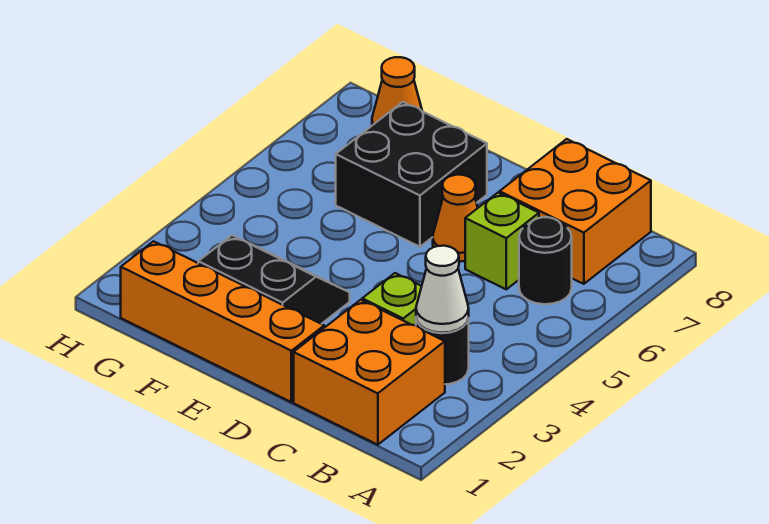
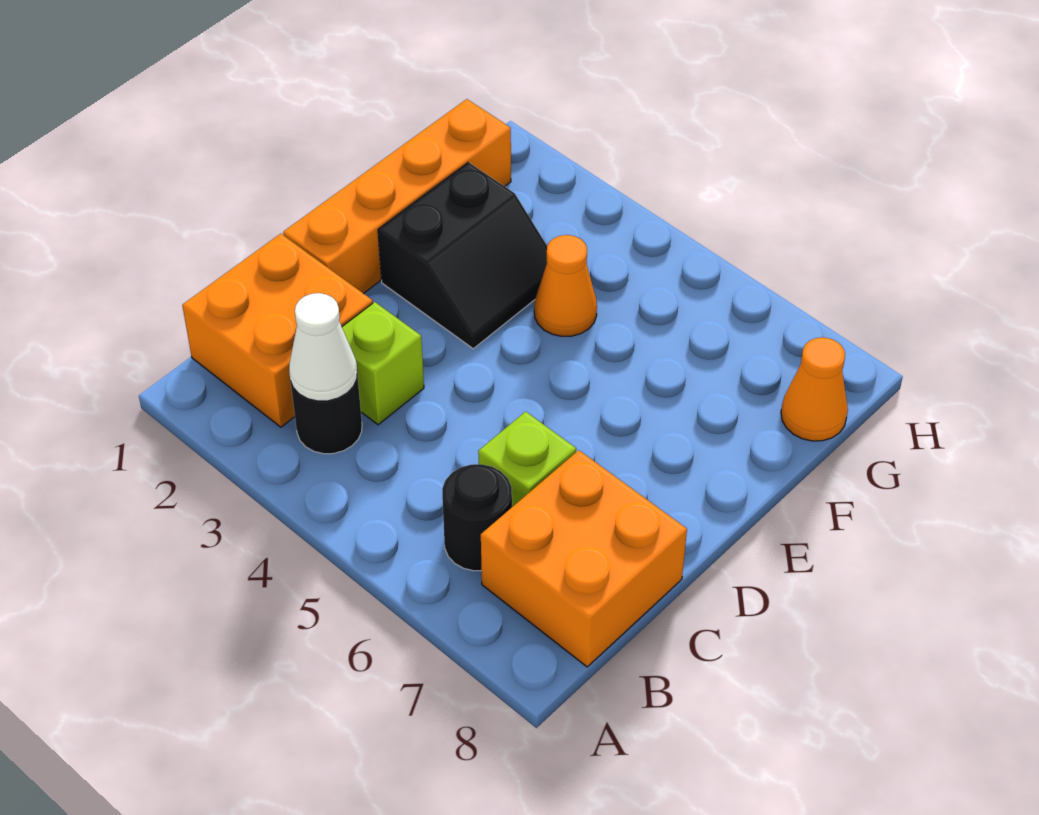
orange 1x1 cone [433,175,478,262] -> orange 1x1 cone moved to [534,235,597,336]
black 2x2 brick [336,102,487,247] -> none

